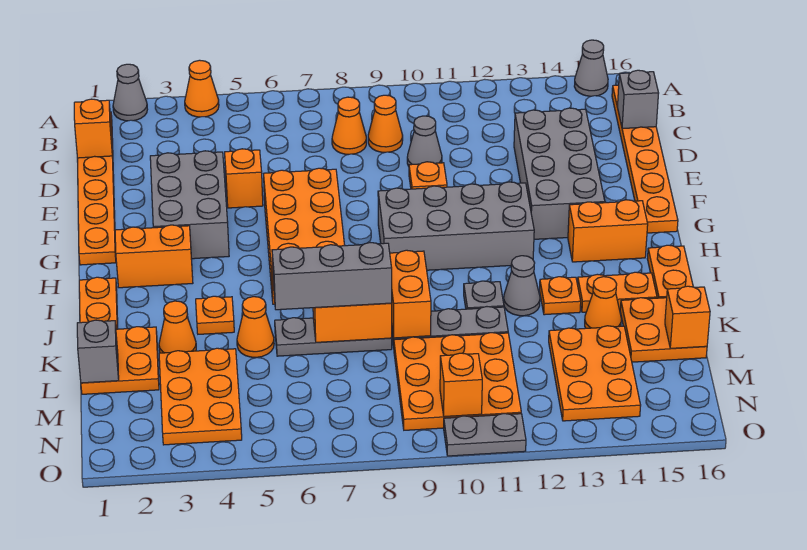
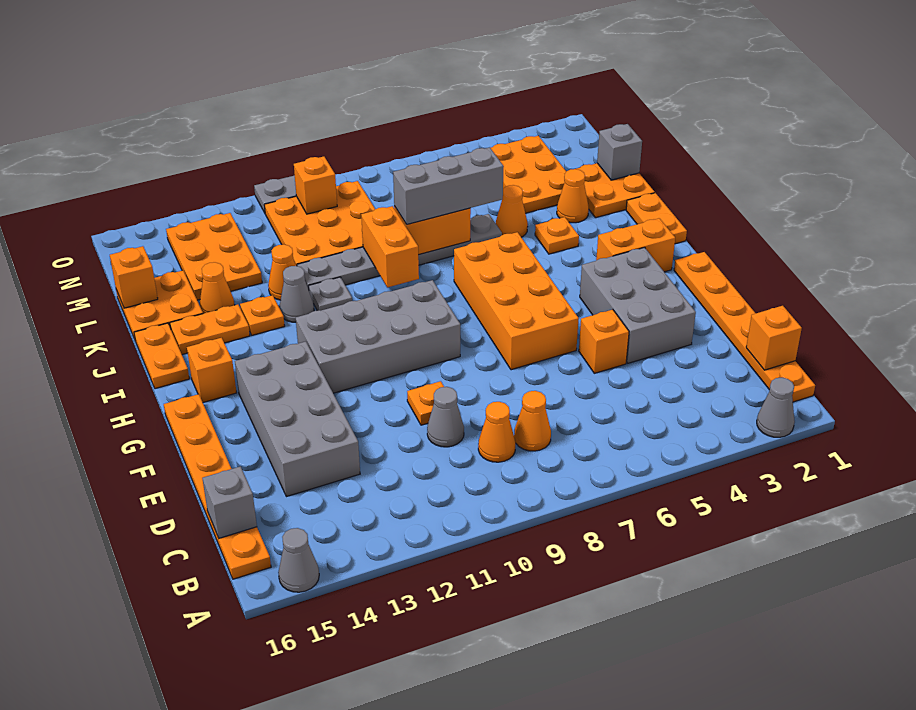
orange 1x1 cone [185,60,219,117] -> orange 1x1 cone moved to [268,244,296,300]
orange 1x2 brick [568,200,648,262] -> orange 1x1 brick [187,338,237,402]

